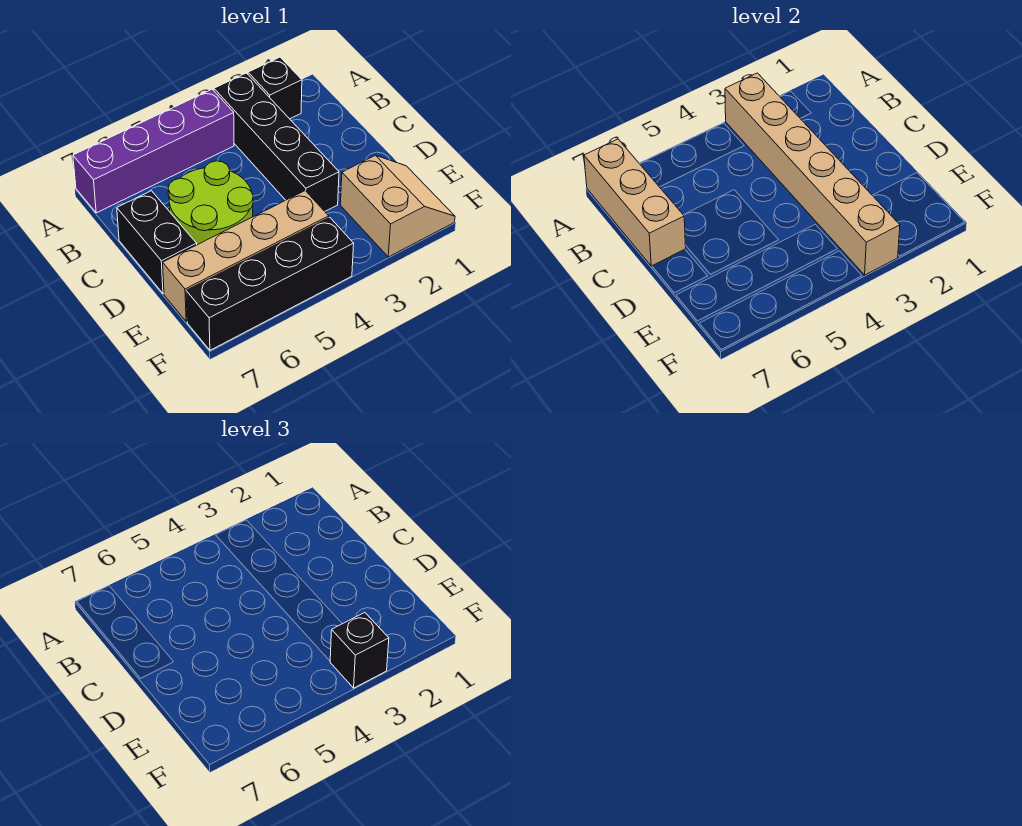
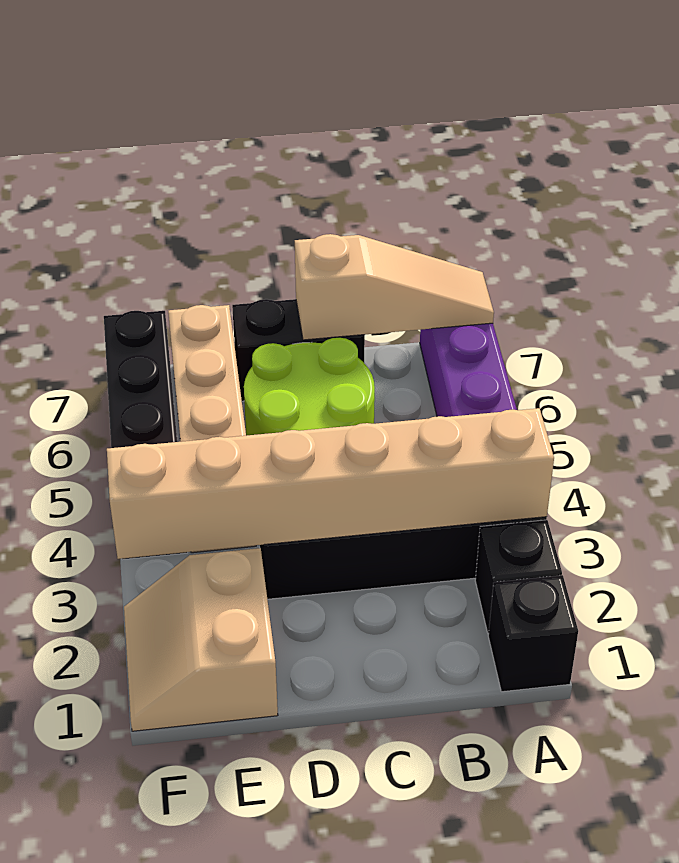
tan 1x3 brick [584,139,686,266] -> tan 1x3 slope [295,234,494,340]
tan 2x2 slope [340,155,455,257] -> tan 2x2 slope turned to [124,548,278,731]
black 1x1 brick [330,613,389,688] -> black 1x1 brick moved to [488,575,578,692]

